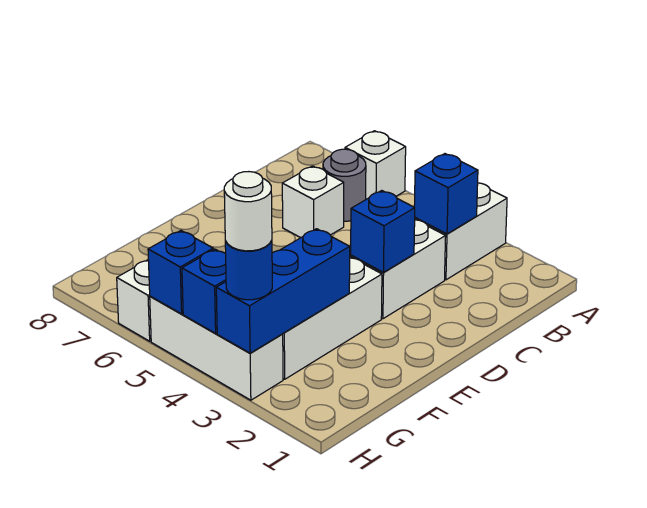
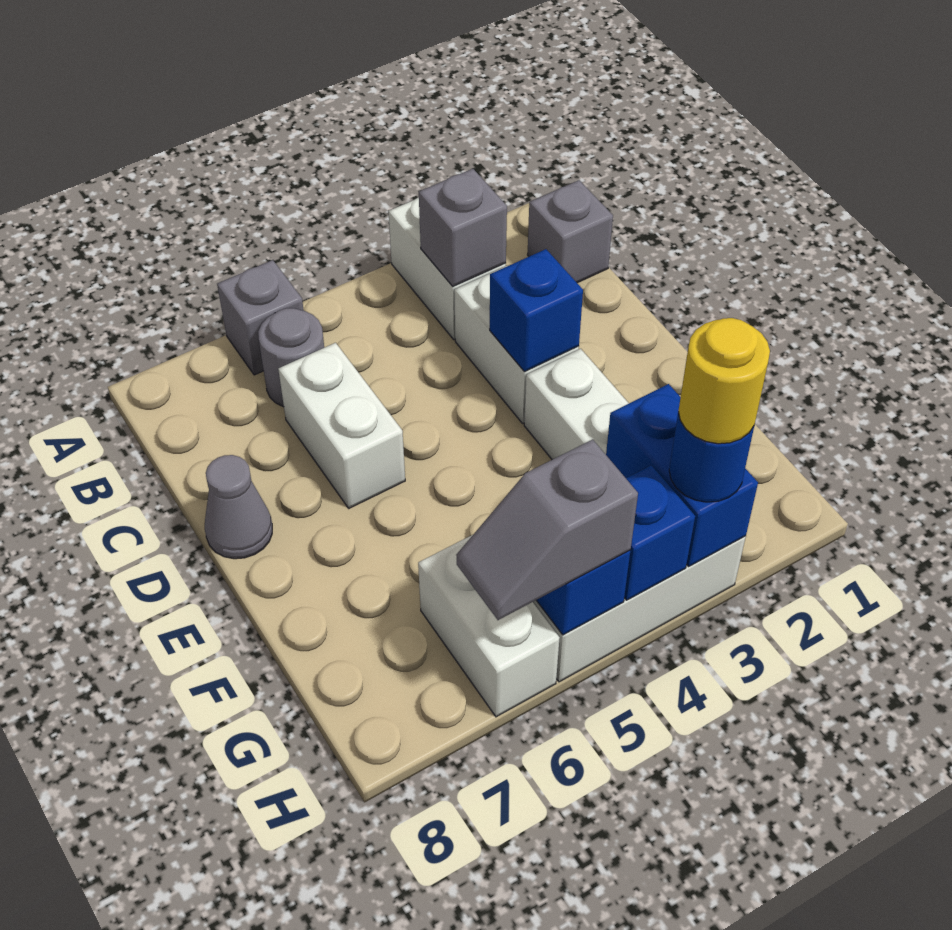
white 1x1 brick [345,131,406,199] -> grey 1x1 brick [217,260,304,375]
none -> grey 1x1 brick [528,180,613,283]
blue 1x1 brick [414,154,478,234] -> grey 1x1 brick [419,169,507,286]
white 1x1 brick [282,166,344,238] -> white 1x2 brick [278,343,405,508]
none -> grey 1x1 cone [205,455,272,559]
blue 1x3 brick [216,229,350,353] -> blue 1x2 brick [606,384,758,566]
white 1x1 round brick [224,172,272,251] -> yellow 1x1 round brick [678,318,770,444]
none -> grey 1x2 slope [456,440,638,620]

